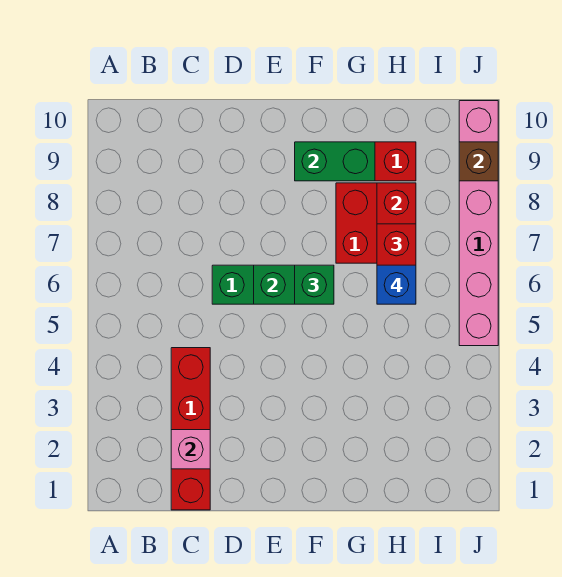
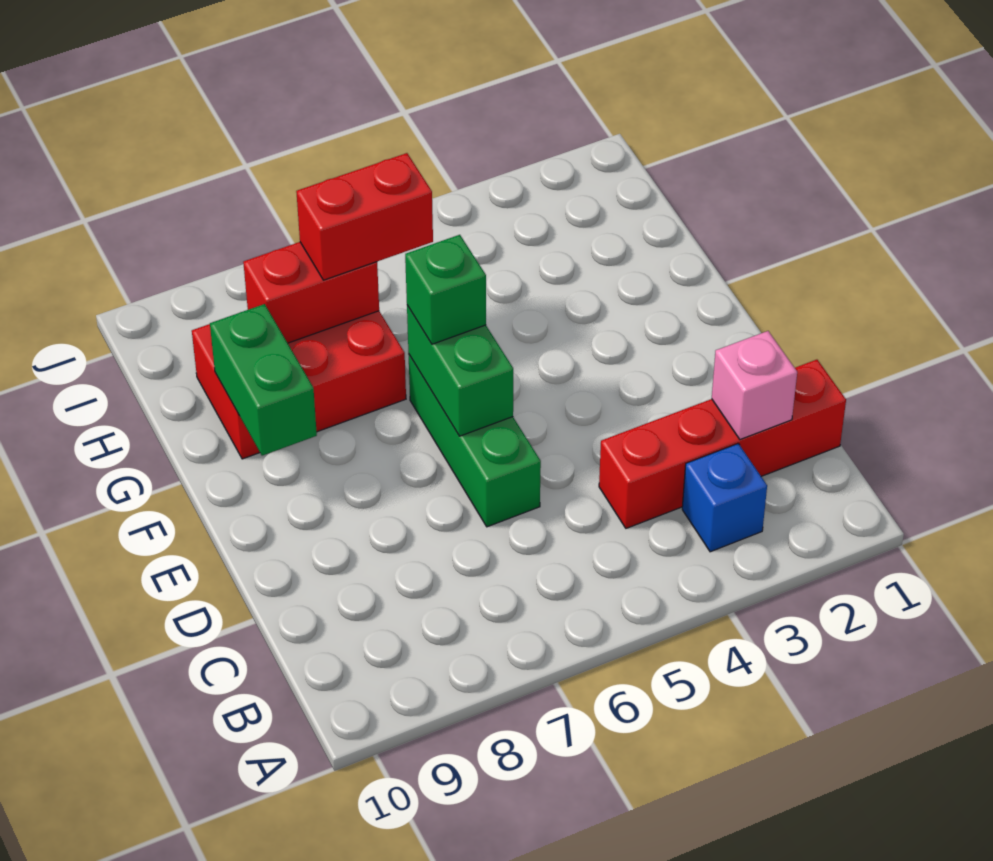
blue 1x1 brick [377,265,416,304] -> blue 1x1 brick moved to [682,444,767,552]
pink 1x6 brick [459,101,498,346] -> none
brown 1x1 brick [459,142,498,181] -> none

